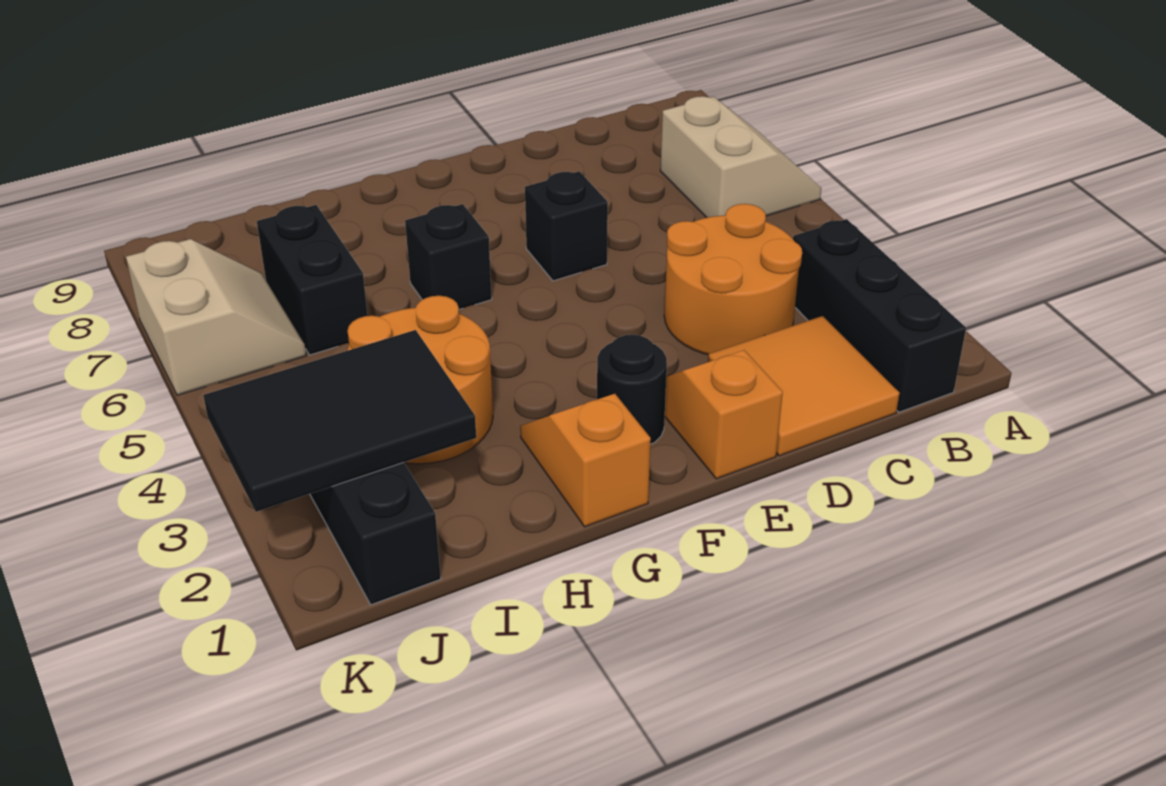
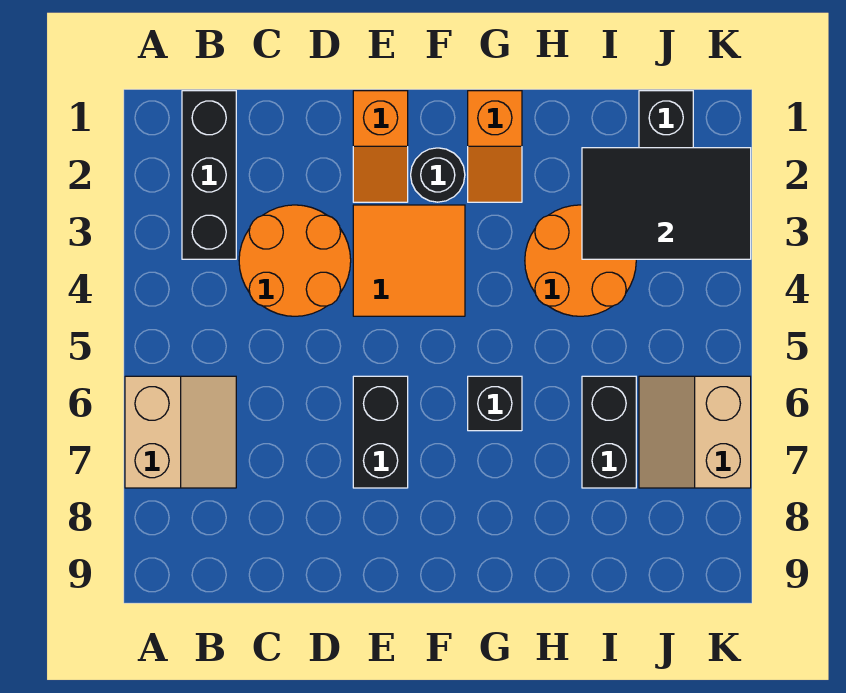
tan 2x2 slope [660,96,821,218] -> tan 2x2 slope turned to [125,376,236,488]
orange 2x2 tile [708,316,899,456] -> orange 2x2 tile moved to [353,205,465,316]
black 1x1 brick [525,171,608,281] -> black 1x2 brick [353,376,408,488]

